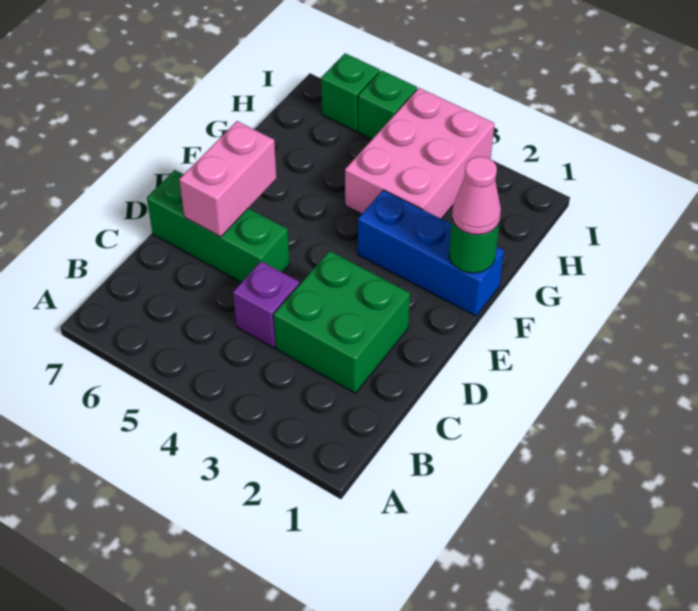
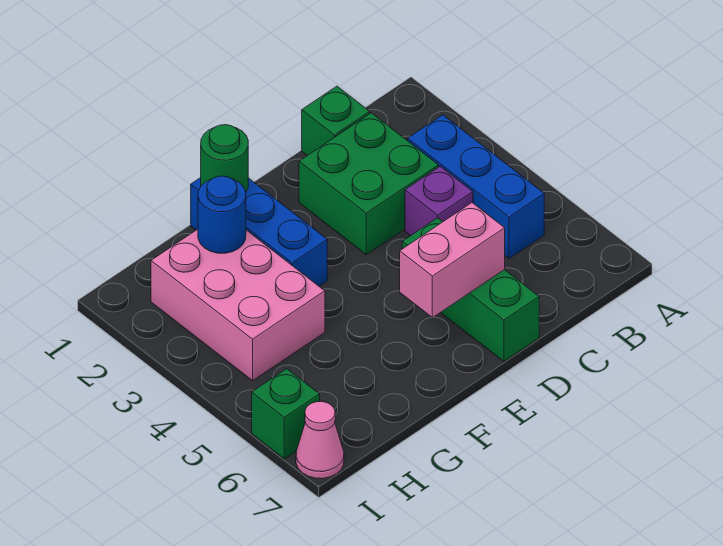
none -> blue 1x3 brick [408,115,544,258]
pink 1x1 cone [452,157,501,235] -> pink 1x1 cone moved to [296,401,344,479]
none -> blue 1x1 round brick [198,176,246,253]
pink 2x3 brick [345,88,495,219] -> pink 2x3 brick turned to [151,229,325,381]
green 1x1 brick [358,70,417,139] -> green 1x1 brick moved to [302,86,370,156]

